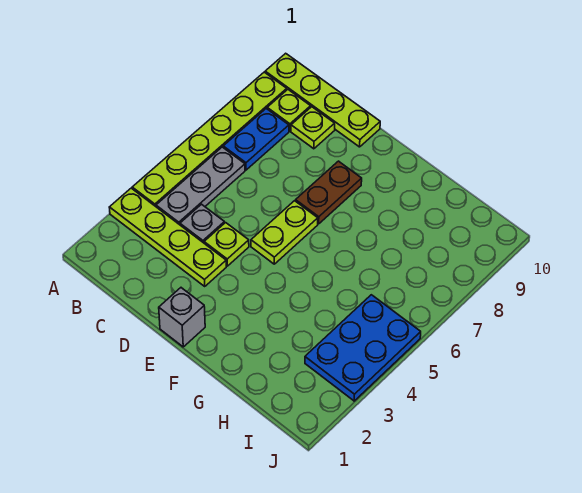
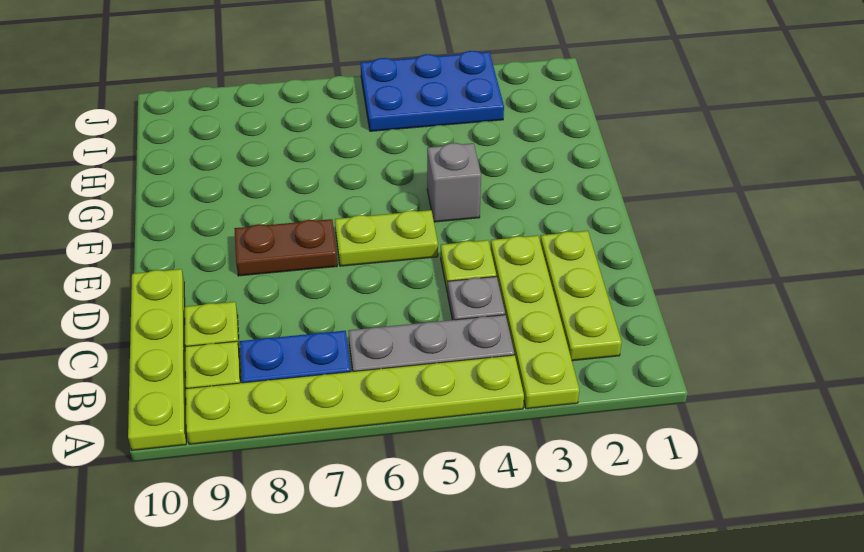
none -> lime 1x3 plate [540,231,622,361]
grey 1x1 brick [159,288,205,347] -> grey 1x1 brick moved to [427,143,481,222]

